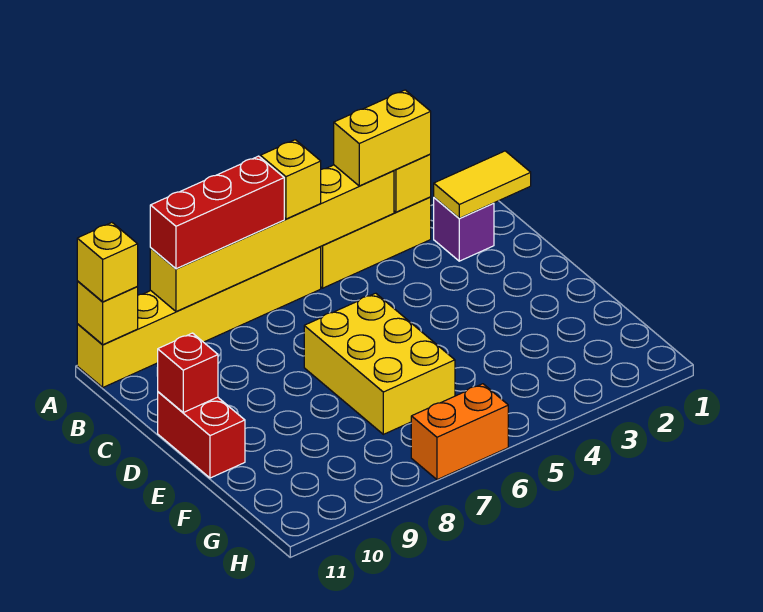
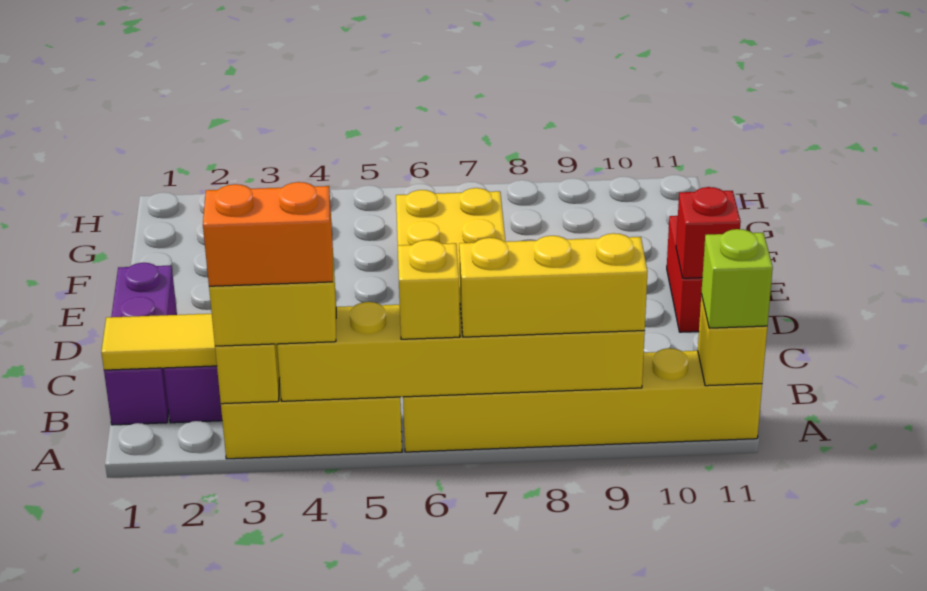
red 1x3 brick [150,156,284,269] -> yellow 1x3 brick [459,233,648,337]
yellow 1x1 brick [77,223,138,302] -> lime 1x1 brick [701,229,773,328]
none -> purple 1x3 brick [104,263,177,425]
orange 1x2 brick [411,384,508,480] -> orange 1x2 brick moved to [203,182,333,286]

